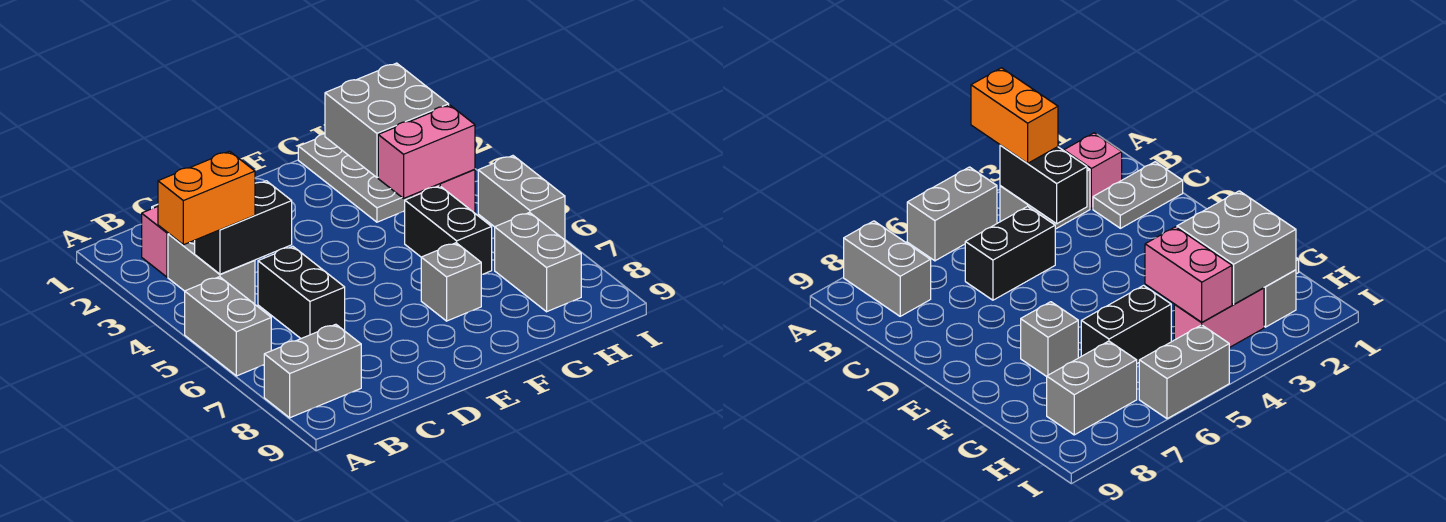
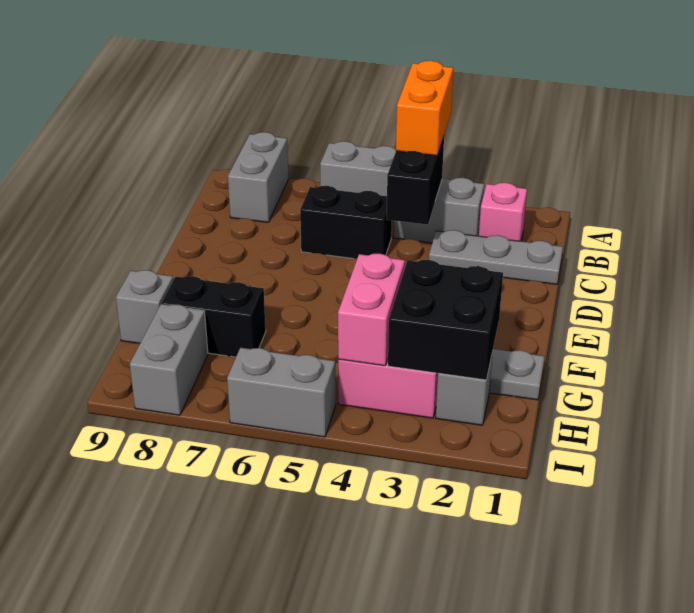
grey 1x2 plate [1093,162,1183,228] -> grey 1x3 plate [429,230,563,284]
grey 1x1 brick [421,243,481,321] -> grey 1x1 brick moved to [116,270,173,344]
grey 2x2 brick [325,63,449,177] -> black 2x2 brick [388,260,503,380]
black 1x2 brick [405,186,492,275] -> black 1x2 brick moved to [161,276,266,357]
grey 1x2 brick [495,213,581,312] -> grey 1x2 brick turned to [130,305,208,415]

